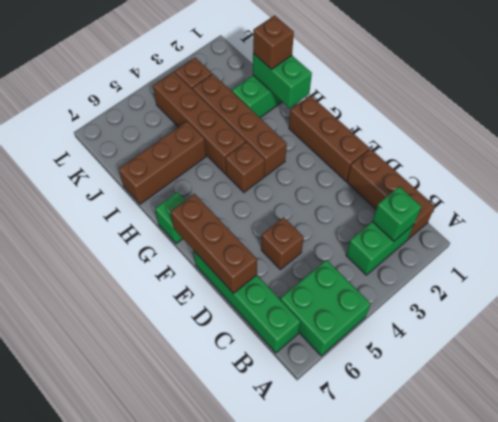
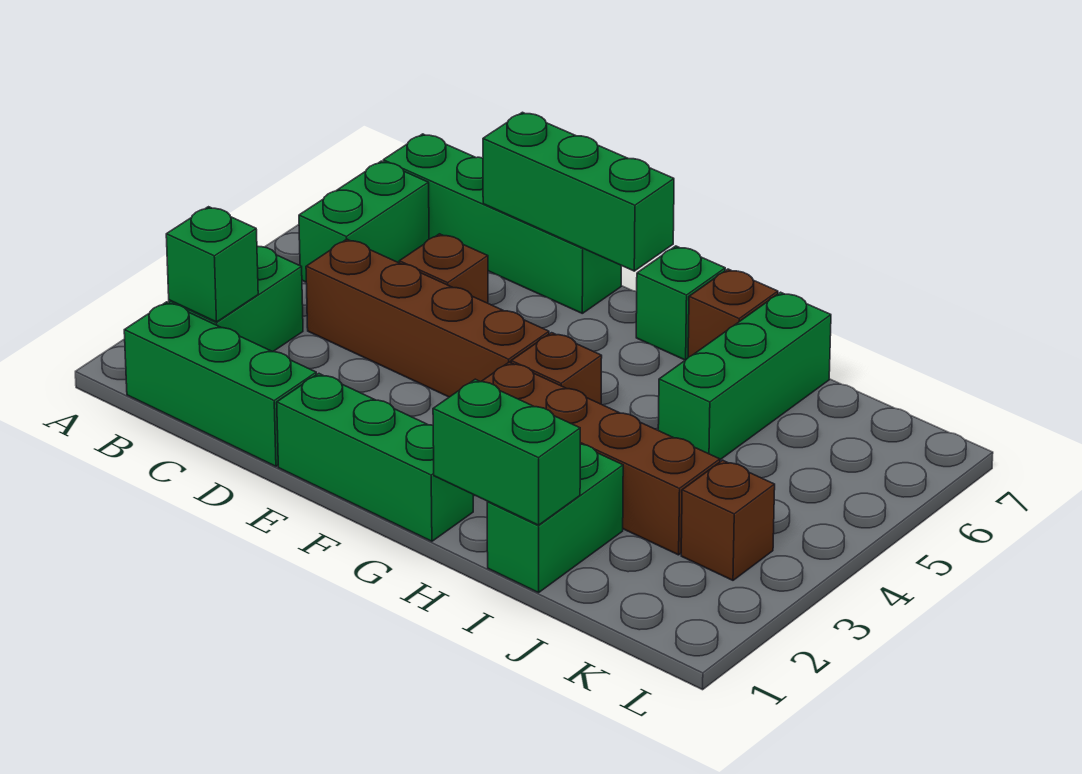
green 2x2 brick [280,260,371,356] -> green 1x2 brick [299,161,429,282]
brown 1x3 brick [347,149,435,239] -> green 1x3 brick [124,302,316,466]
brown 1x3 brick [171,194,257,294] -> green 1x3 brick [483,112,674,271]
brown 1x3 brick [289,95,370,181] -> green 1x3 brick [277,374,473,541]
brown 1x4 brick [153,72,246,174] -> brown 1x4 brick moved to [306,239,549,397]
brown 1x1 brick [253,15,294,70] -> brown 1x1 brick moved to [688,269,778,357]
brown 1x3 brick [119,121,206,204] -> green 1x3 brick [658,292,831,460]

